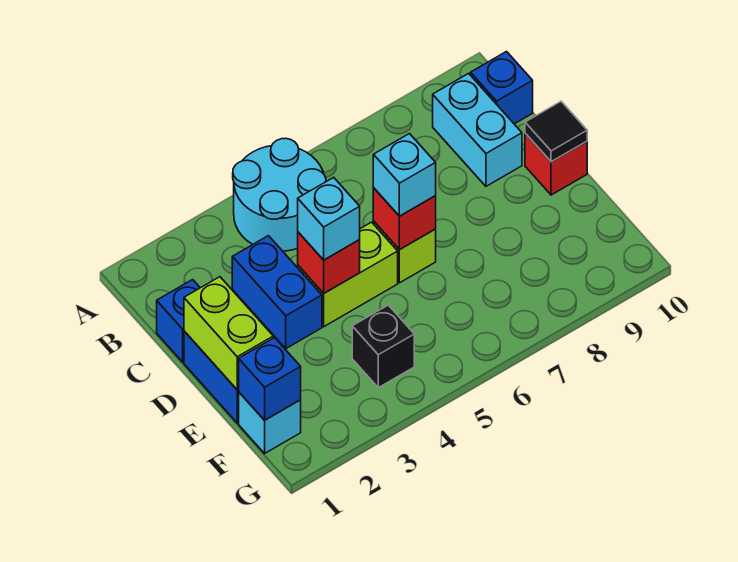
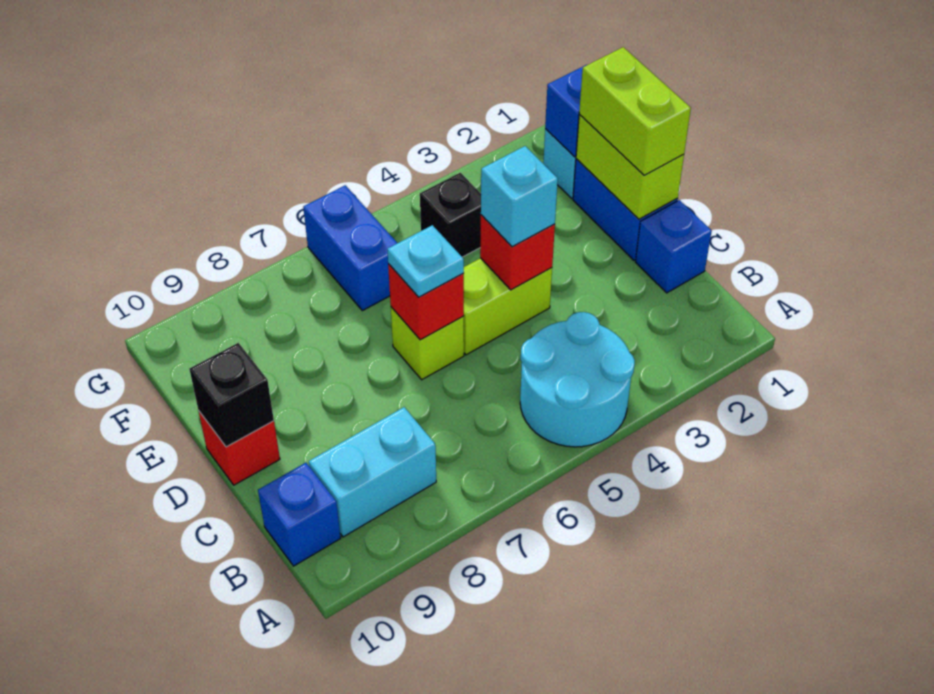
cyan 1x2 brick [433,73,522,186] -> cyan 1x2 brick turned to [309,407,436,537]
blue 1x2 brick [232,236,322,349] -> blue 1x2 brick moved to [303,185,397,311]
none -> lime 1x2 brick [579,47,691,175]
cyan 1x1 brick [373,134,436,216] -> cyan 1x1 plate [387,225,464,297]
black 1x1 tile [525,102,587,162] -> black 1x1 brick [189,343,274,447]

